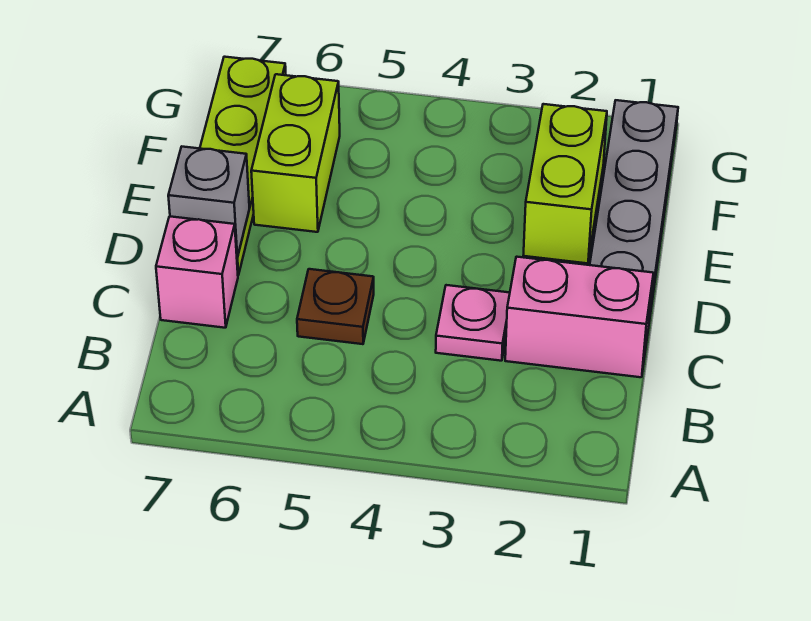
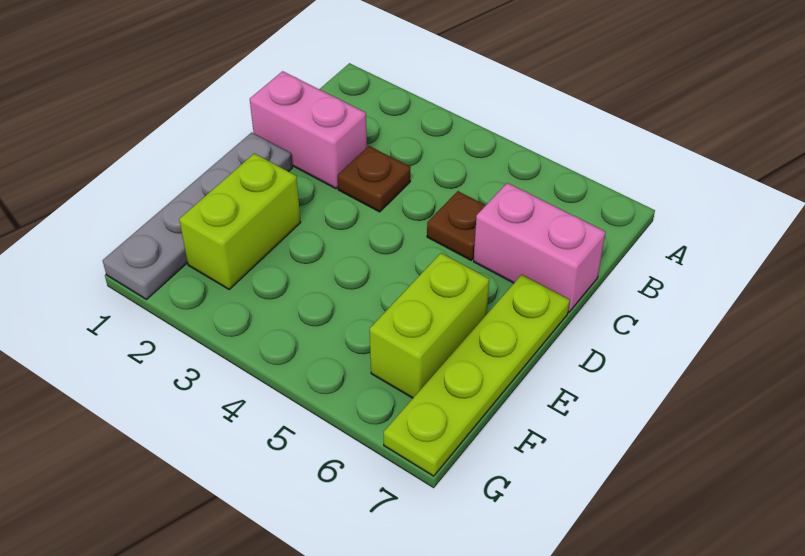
pink 1x1 plate [436,285,510,361] -> brown 1x1 plate [338,146,411,212]
pink 1x1 brick [156,216,238,328] -> pink 1x2 brick [474,183,606,312]
grey 1x1 brick [168,147,249,257] -> none

